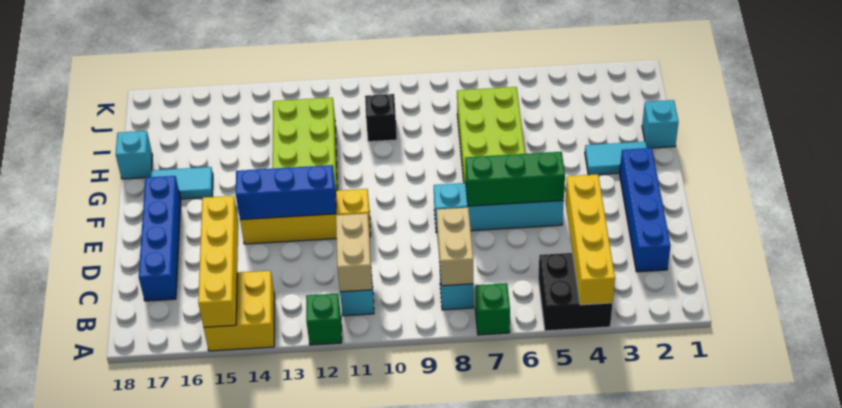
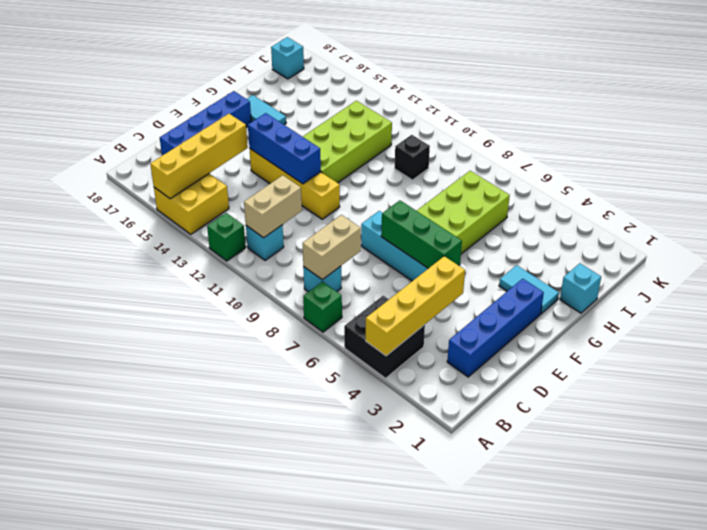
cyan 1x1 brick [116,131,153,179] -> cyan 1x1 brick moved to [271,37,304,79]

